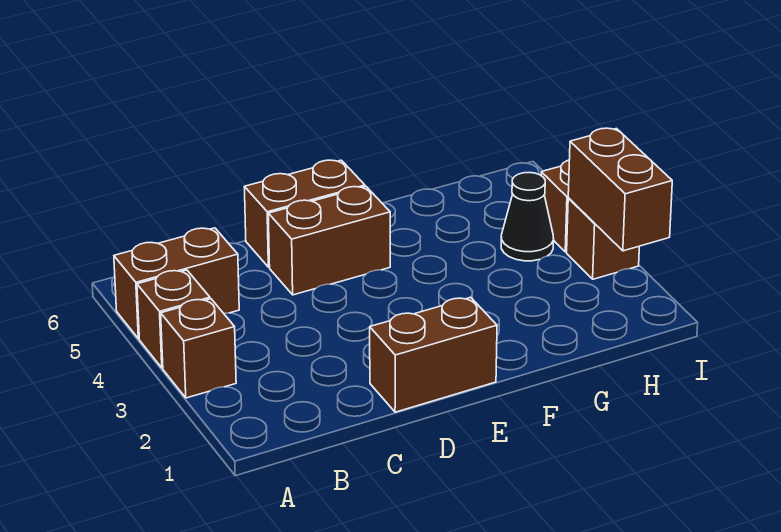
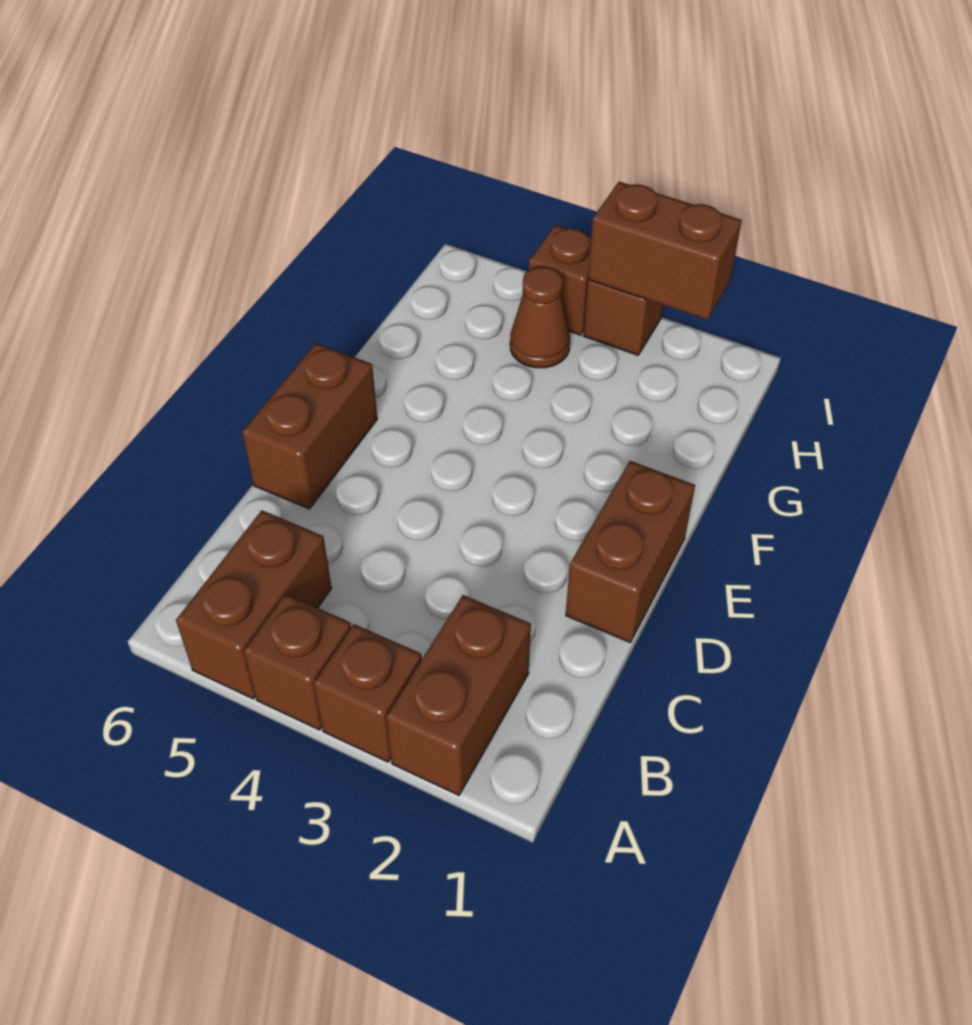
brown 1x2 brick [268,187,390,295] -> brown 1x2 brick moved to [386,595,531,795]
black 1x1 cone [501,173,554,261] -> brown 1x1 cone [510,267,570,368]

